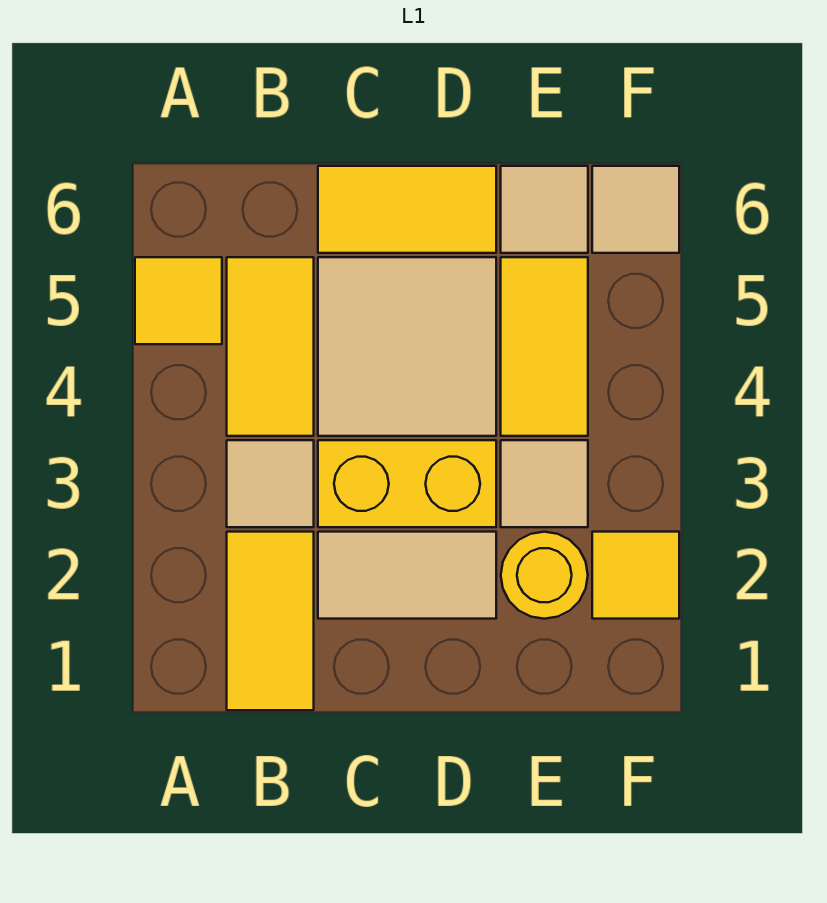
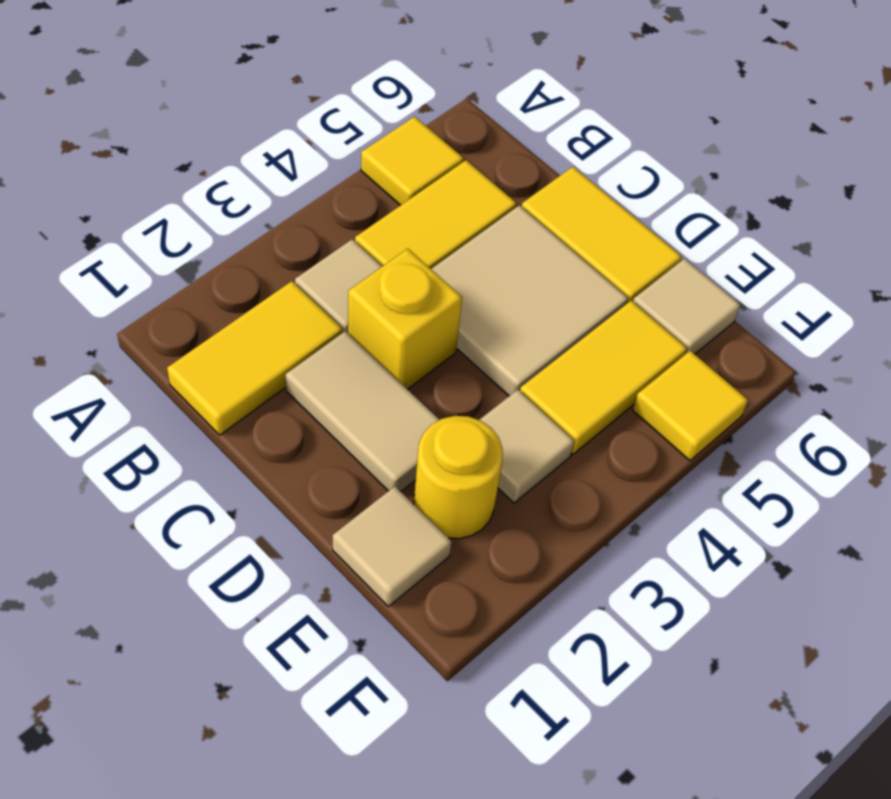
yellow 1x2 brick [318,440,496,527] -> yellow 1x1 brick [348,249,462,389]
yellow 1x1 tile [592,532,679,619] -> yellow 1x1 tile moved to [633,351,748,461]
tan 1x1 tile [592,166,679,253] -> tan 1x1 tile moved to [333,486,451,607]

